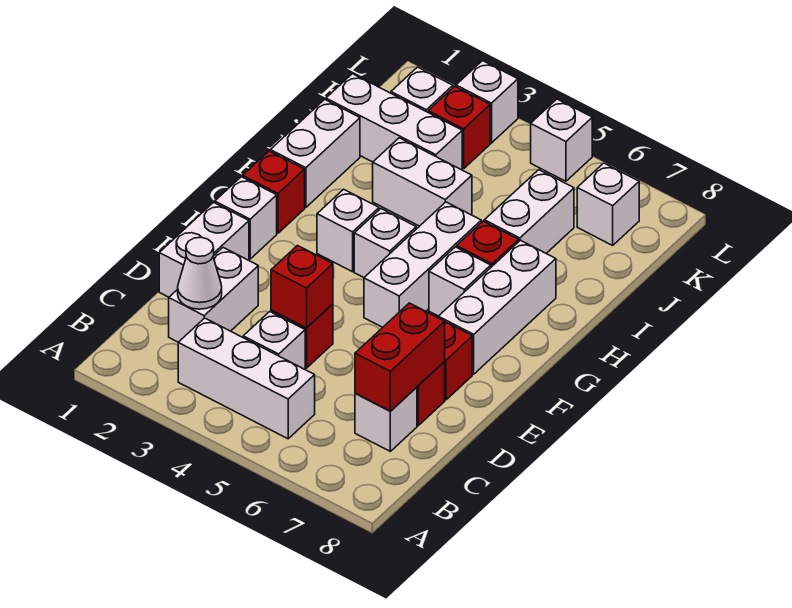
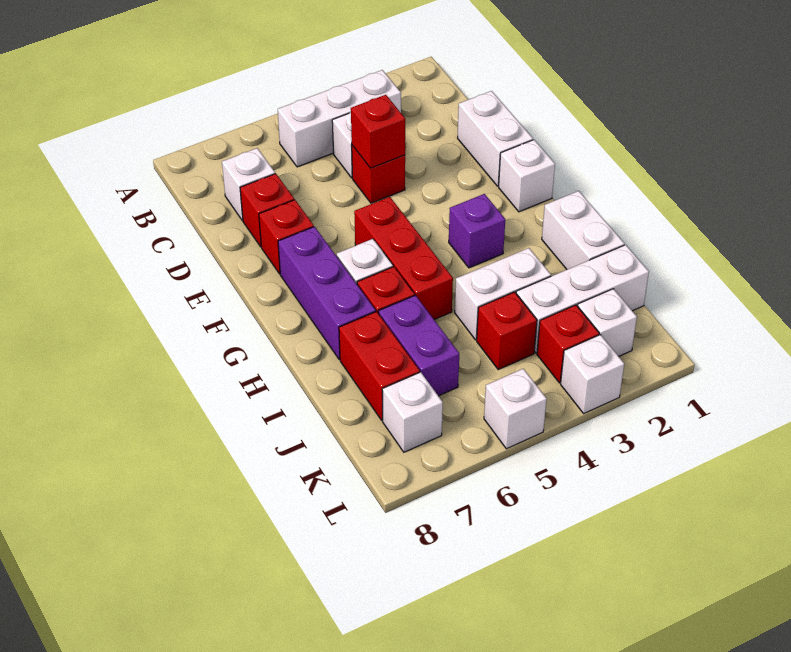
white 1x2 brick [169,248,258,342] -> none
white 1x1 cone [178,237,222,309] -> none
red 1x2 brick [355,303,445,411] -> red 1x2 brick moved to [339,312,420,420]
white 1x3 brick [364,202,481,327] -> red 1x3 brick [354,197,453,319]
white 1x3 brick [438,240,556,374] -> purple 1x3 brick [278,227,376,360]
red 1x1 brick [243,151,305,233] -> red 1x1 brick moved to [477,292,537,369]
white 1x1 brick [317,189,379,272] -> purple 1x1 brick [449,194,505,268]
white 1x1 brick [354,209,416,278] -> none
white 1x2 brick [484,170,574,253] -> purple 1x2 brick [379,295,459,396]

